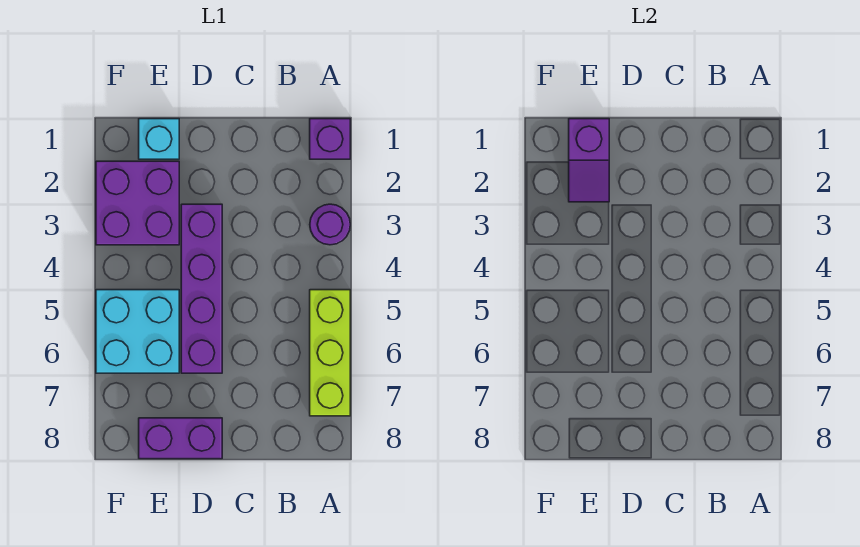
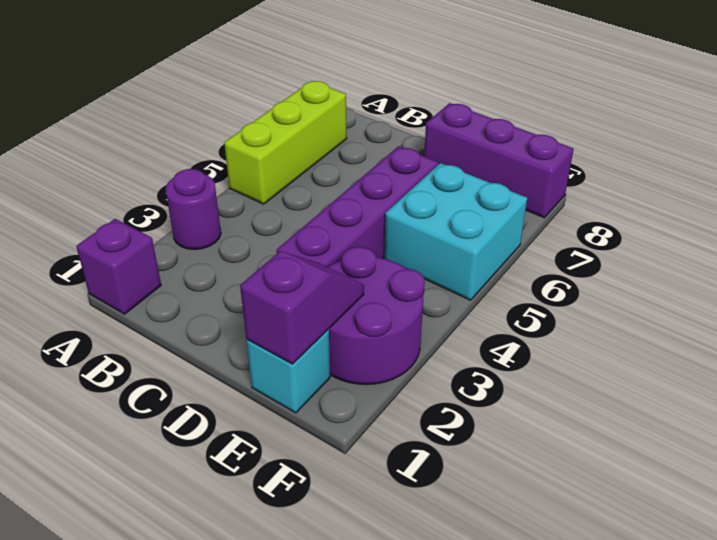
purple 1x2 brick [139,418,222,459] -> purple 1x3 brick [424,103,574,218]
purple 2x2 brick [96,161,179,245] -> purple 2x2 round brick [328,247,425,385]

